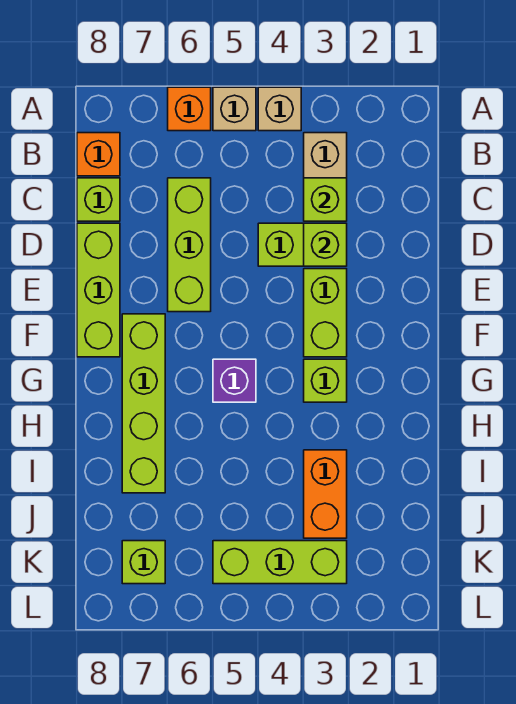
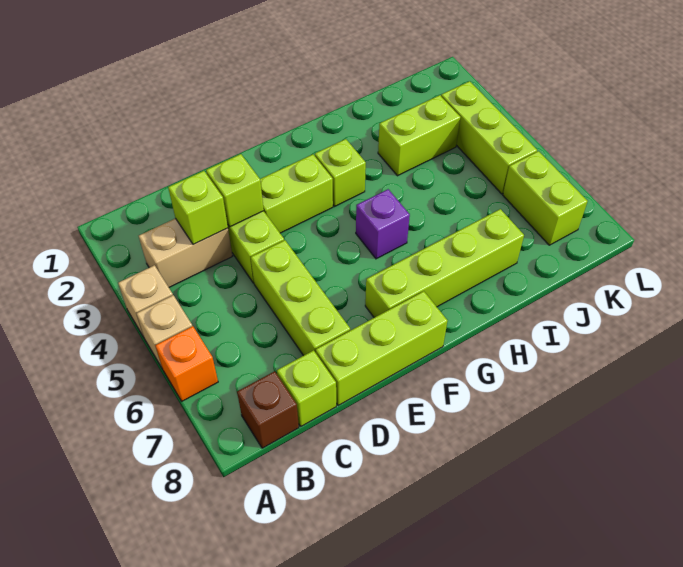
orange 1x1 brick [77,133,120,176] -> brown 1x1 brick [237,371,299,448]
lime 1x3 brick [168,178,211,312] -> lime 1x3 brick turned to [251,240,350,356]
orange 1x2 brick [304,450,347,538] -> lime 1x2 brick [378,95,460,176]
lime 1x1 brick [122,541,165,584] -> lime 1x2 brick [503,151,588,245]

